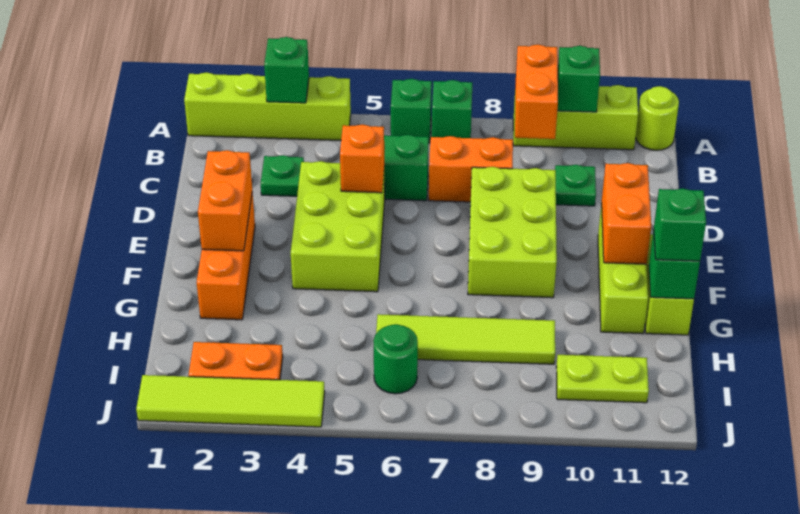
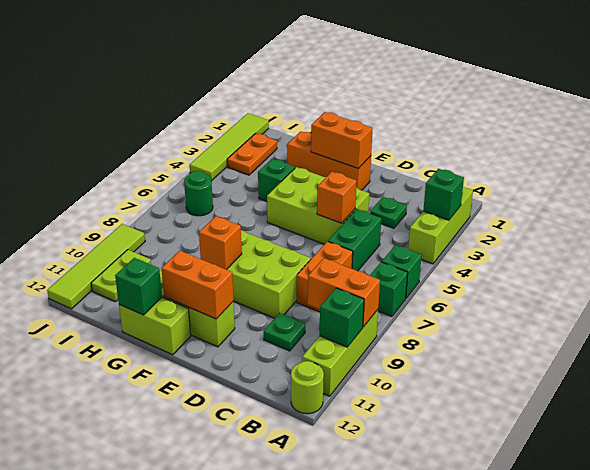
lime 1x4 brick [184,72,351,140] -> lime 1x3 brick [408,187,473,264]
none -> orange 1x1 brick [199,216,242,270]
green 1x1 brick [654,189,706,261] -> green 1x1 brick moved to [258,159,295,202]
lime 1x4 tile [376,314,555,364] -> lime 1x4 tile moved to [47,224,145,309]

